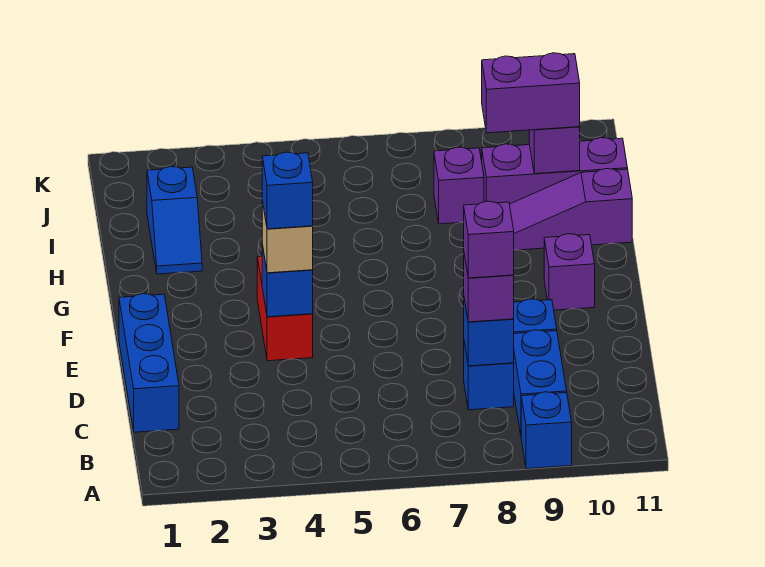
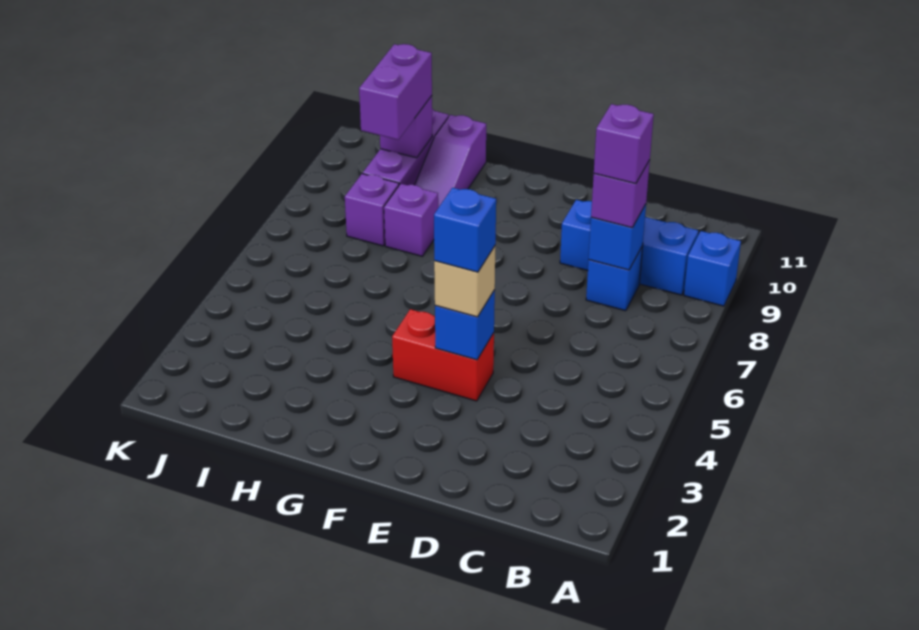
blue 1x3 brick [119,294,179,432] -> none
purple 1x1 brick [544,234,595,310] -> purple 1x1 brick moved to [384,184,438,256]
blue 1x2 slope [147,166,202,274] -> none

